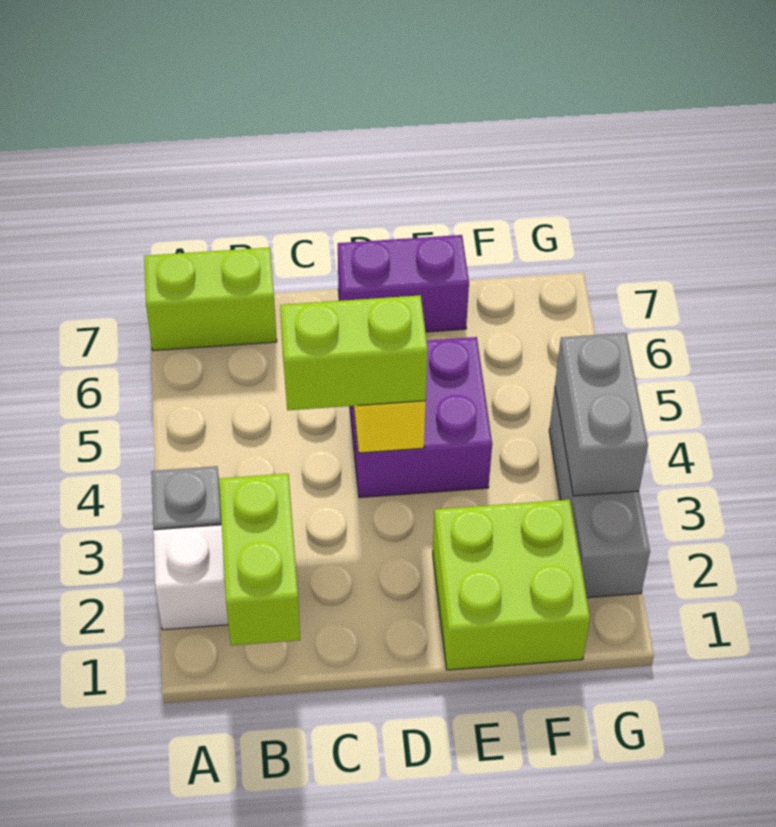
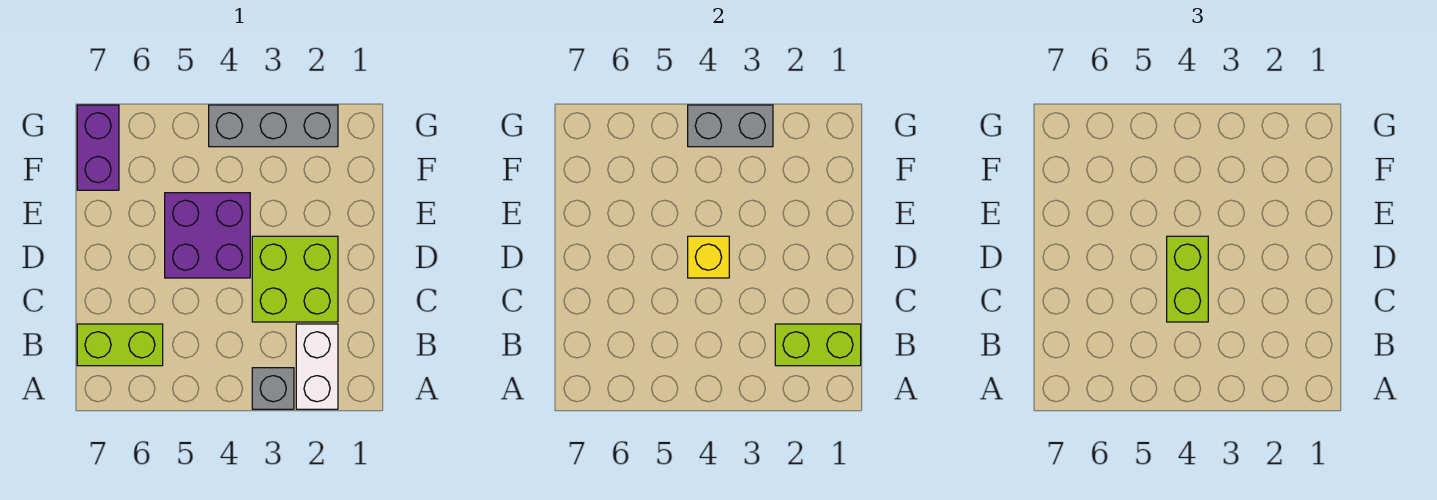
lime 1x2 brick [144,247,277,351] -> lime 1x2 brick turned to [77,324,163,366]
purple 1x2 brick [338,235,469,332] -> purple 1x2 brick moved to [77,105,119,190]
lime 2x2 brick [433,500,590,670] -> lime 2x2 brick moved to [252,236,338,322]

